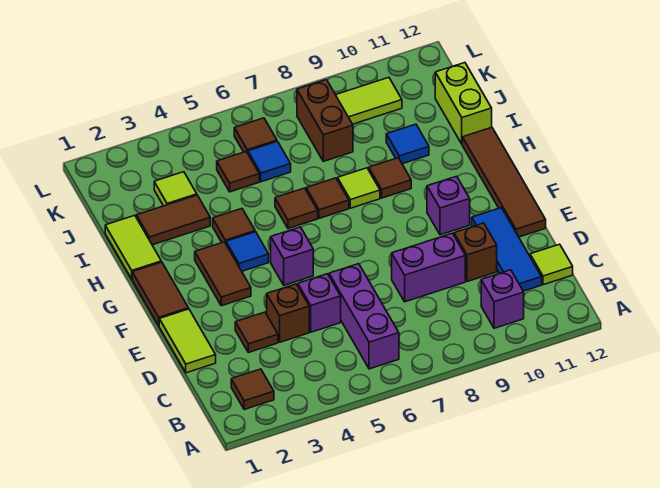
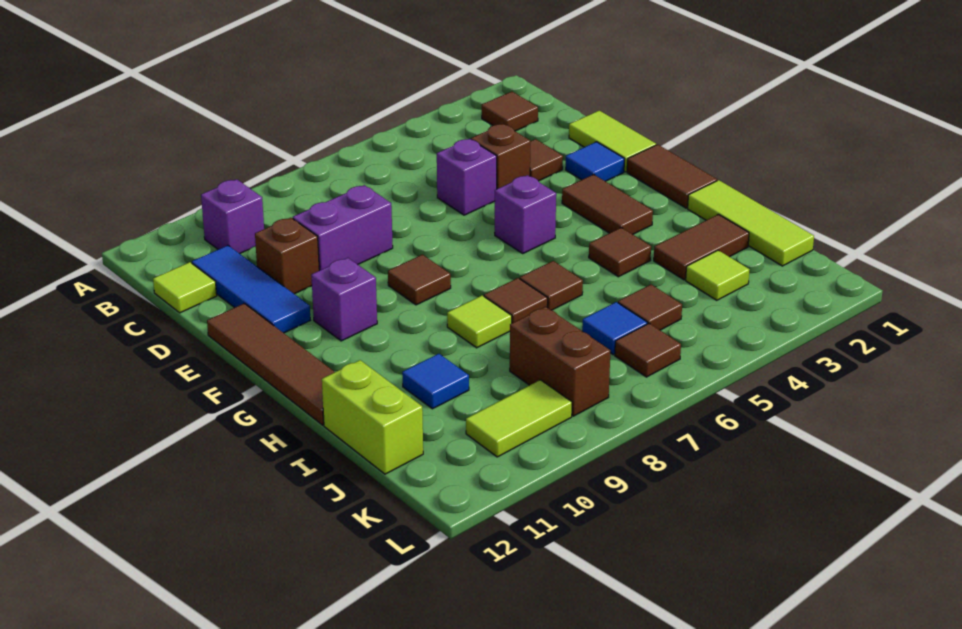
purple 1x3 brick [329,264,399,369] -> none
blue 1x1 tile [226,232,269,271] -> blue 1x1 tile moved to [566,142,624,181]
lime 1x2 tile [105,215,161,279] -> lime 1x3 tile [688,180,814,266]
brown 1x1 tile [369,158,411,198] -> brown 1x1 tile moved to [388,255,451,305]

